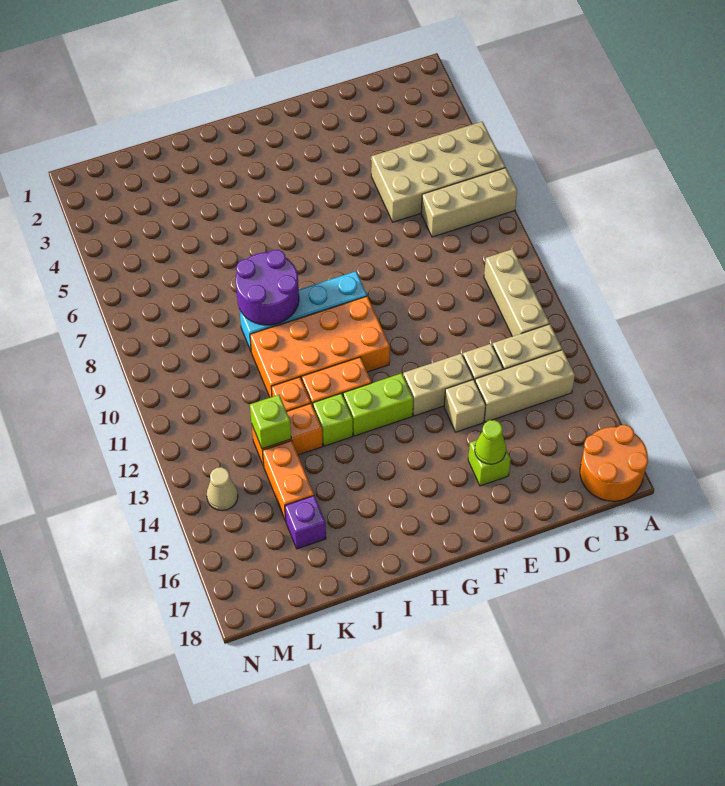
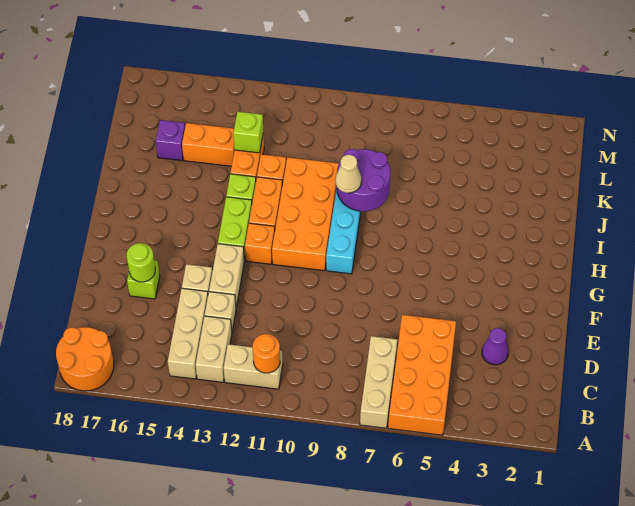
tan 2x4 brick [371,121,505,222] -> orange 2x4 brick [388,315,456,435]
tan 1x3 brick [484,249,549,336] -> tan 1x2 brick [224,344,283,389]
none -> orange 1x1 round brick [253,334,280,373]
none -> purple 1x1 cone [482,328,509,365]
lime 1x1 cone [475,420,506,464] -> lime 1x1 round brick [127,243,155,282]
none -> orange 1x1 brick [245,223,275,264]
tan 1x1 cone [207,467,238,511] -> tan 1x1 cone moved to [336,155,362,193]

